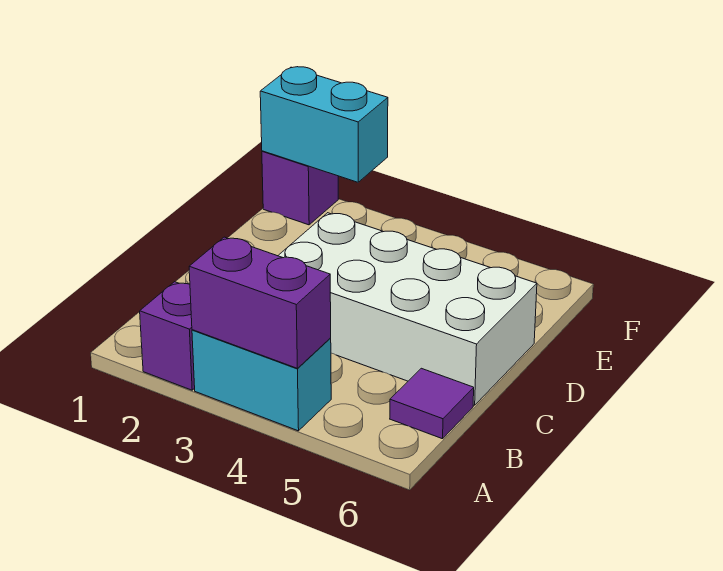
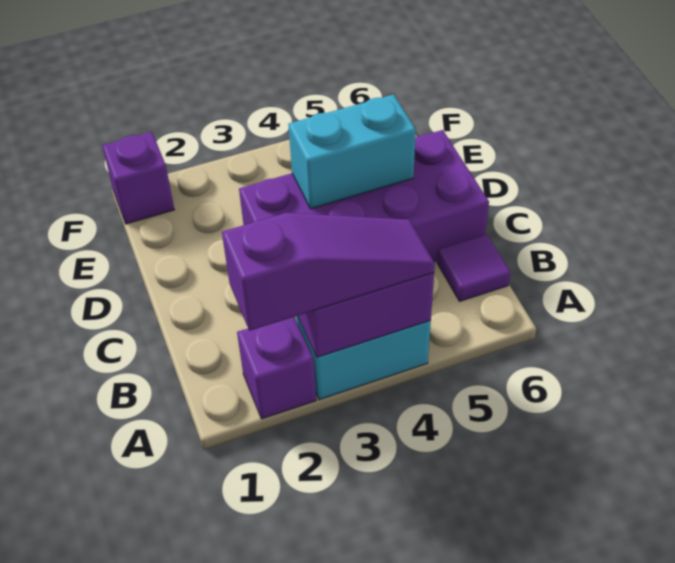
none -> purple 1x3 slope [222,213,435,331]
white 2x4 brick [278,213,537,405] -> purple 2x4 brick [239,130,489,262]
cyan 1x2 brick [260,67,388,182] -> cyan 1x2 brick moved to [288,94,416,209]

